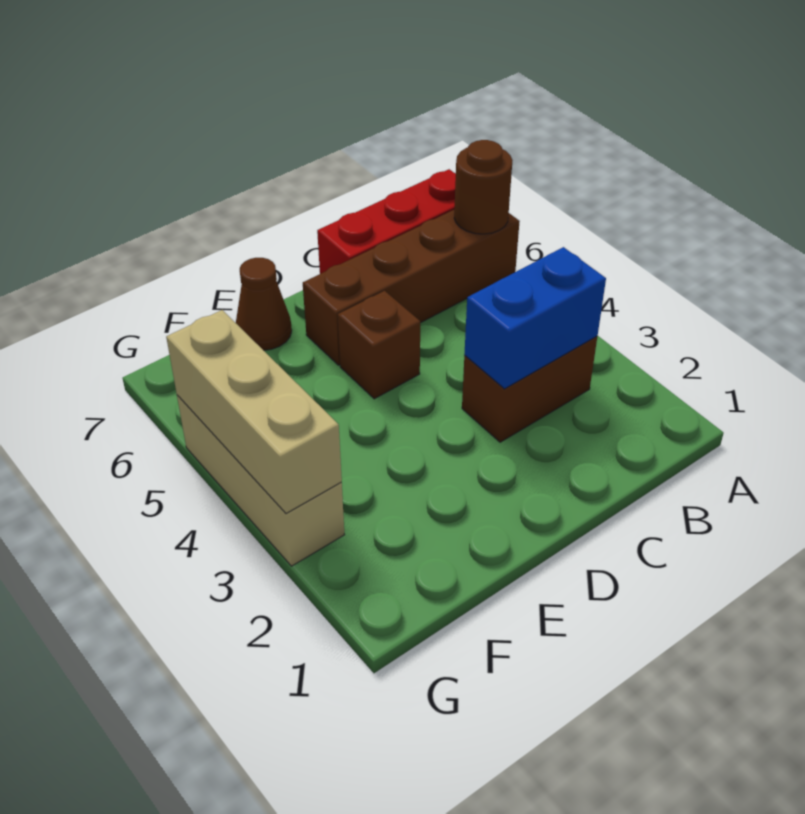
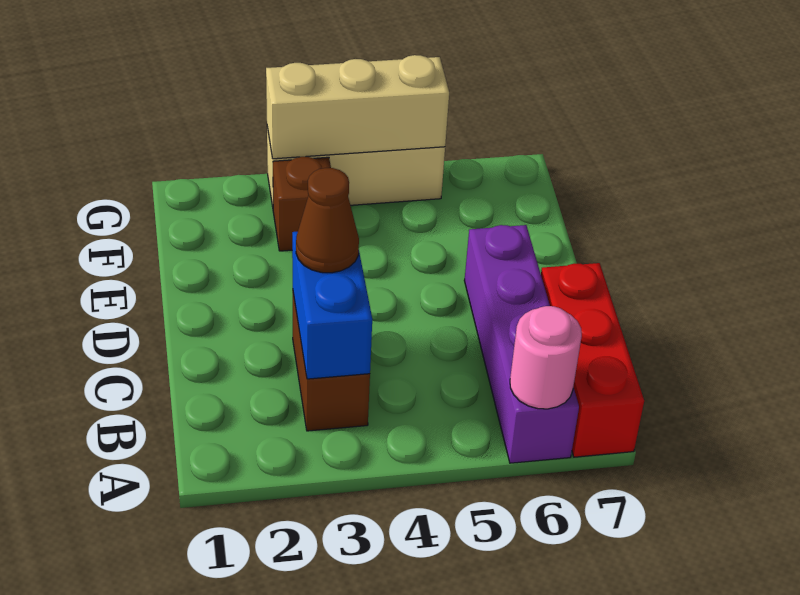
brown 1x4 brick [303,210,520,365] -> purple 1x4 brick [464,225,579,463]
brown 1x1 round brick [454,140,513,234] -> pink 1x1 round brick [510,306,582,409]
brown 1x1 brick [338,291,420,399] -> brown 1x1 brick moved to [273,157,331,251]
brown 1x1 cone [236,258,292,350] -> brown 1x1 cone moved to [296,168,359,273]

